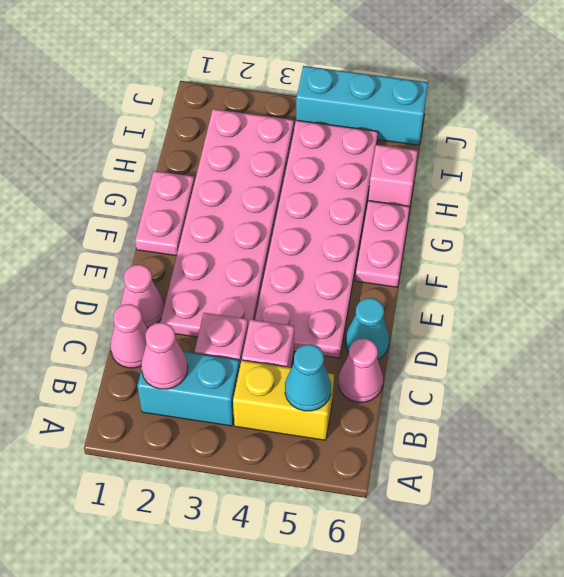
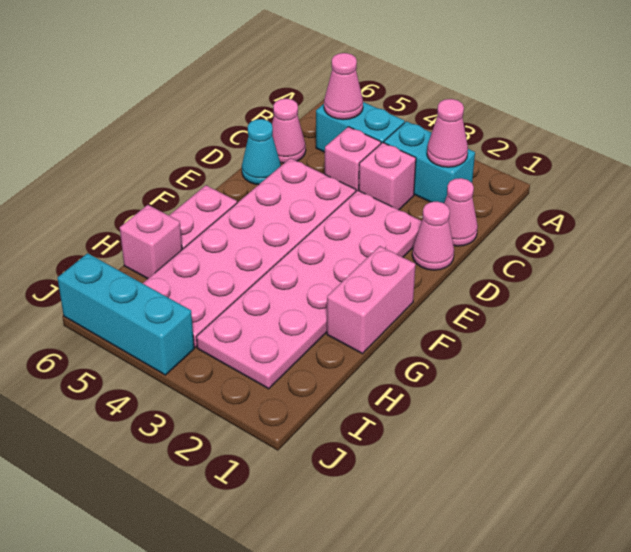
yellow 1x2 brick [233,360,334,440] -> cyan 1x2 brick [316,102,405,152]
cyan 1x1 cone [285,344,331,411] -> pink 1x1 cone [324,53,363,120]
pink 1x2 plate [135,171,195,256] -> pink 1x2 brick [327,246,416,354]

